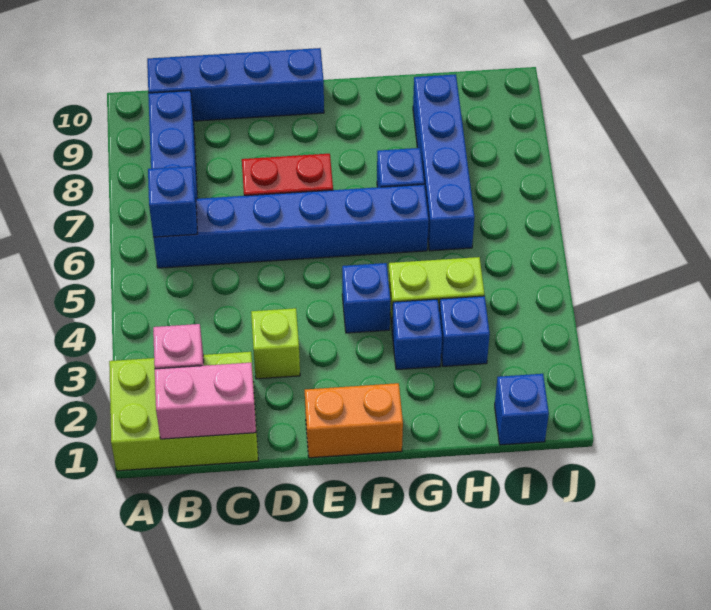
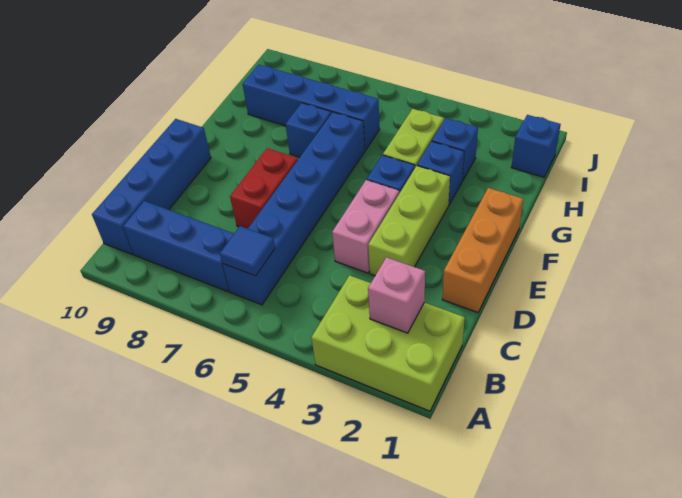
lime 2x3 brick [109,352,258,471] -> lime 2x3 brick turned to [311,275,465,411]
pink 1x2 brick [155,363,256,439] -> pink 1x2 brick moved to [332,180,399,273]
blue 1x1 brick [148,166,197,237] -> blue 1x1 tile [220,226,275,276]
lime 1x1 brick [251,308,300,379] -> lime 1x3 brick [368,166,450,276]
orange 1x2 brick [305,383,403,458] -> orange 1x3 brick [442,188,523,312]

